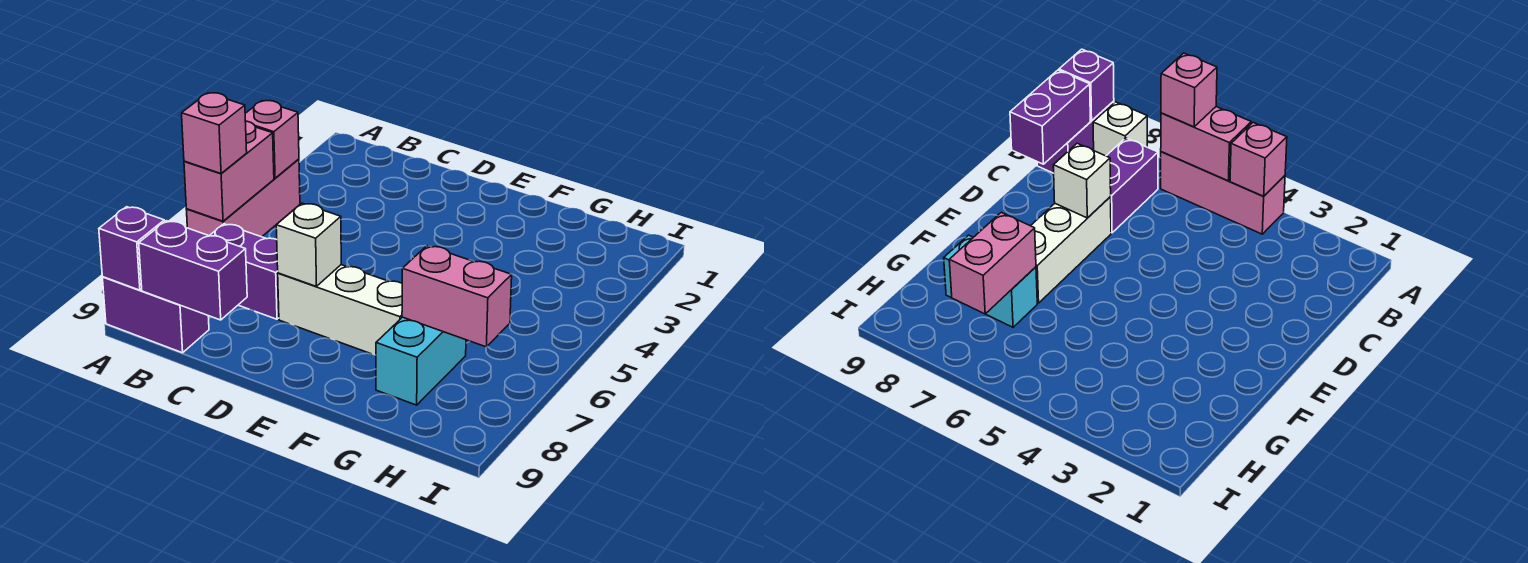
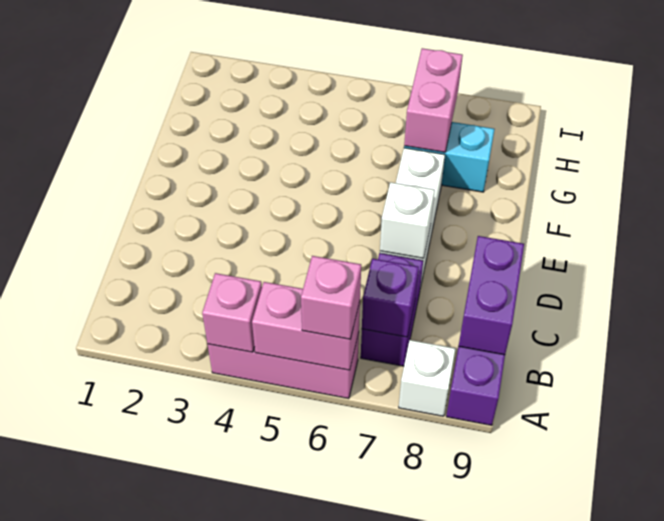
purple 1x1 brick [99,207,164,290] -> purple 1x1 brick moved to [362,259,419,337]

